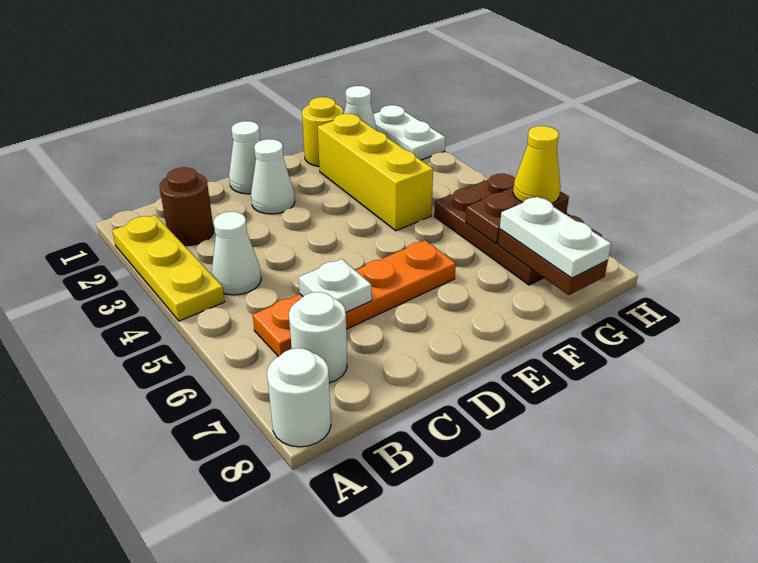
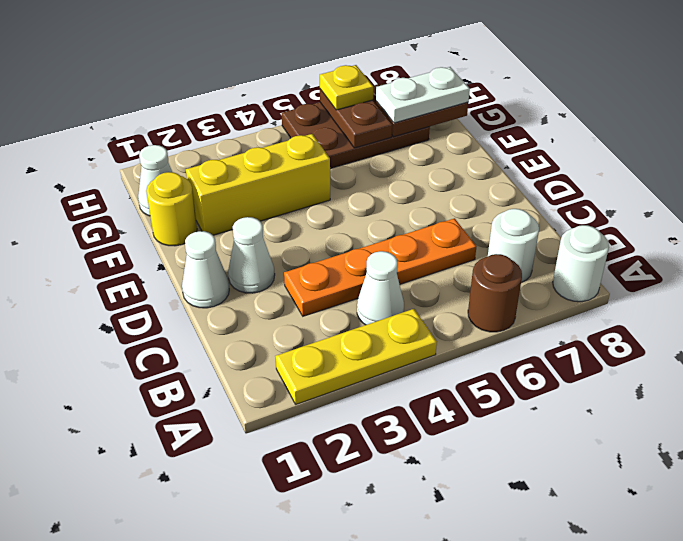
brown 1x1 round brick [160,167,214,246] -> brown 1x1 round brick moved to [468,254,522,332]
orange 1x4 plate [253,240,456,357] -> orange 1x4 plate turned to [284,218,476,316]
white 1x1 plate [299,259,372,312] -> none
white 1x2 plate [373,105,445,160] -> none
yellow 1x1 cone [513,126,560,204] -> yellow 1x1 plate [320,65,373,110]

